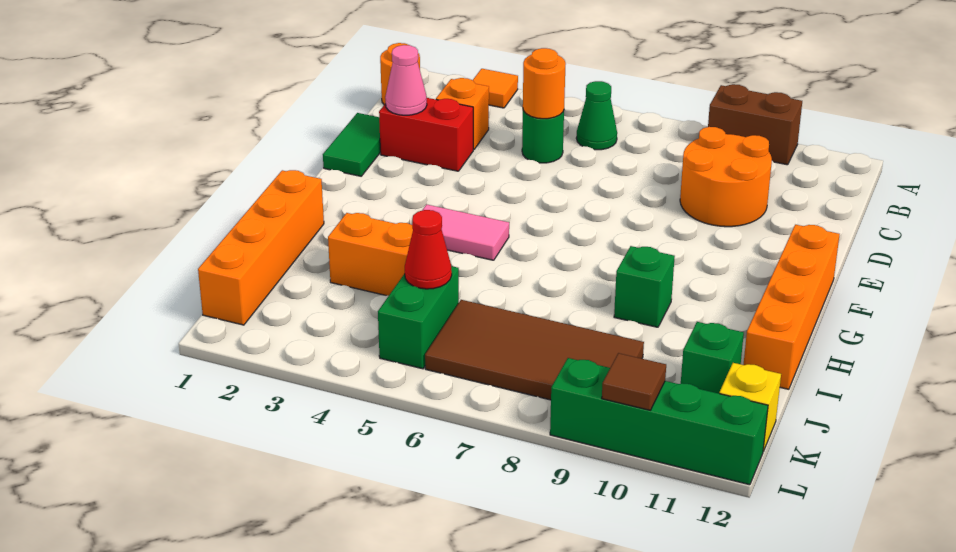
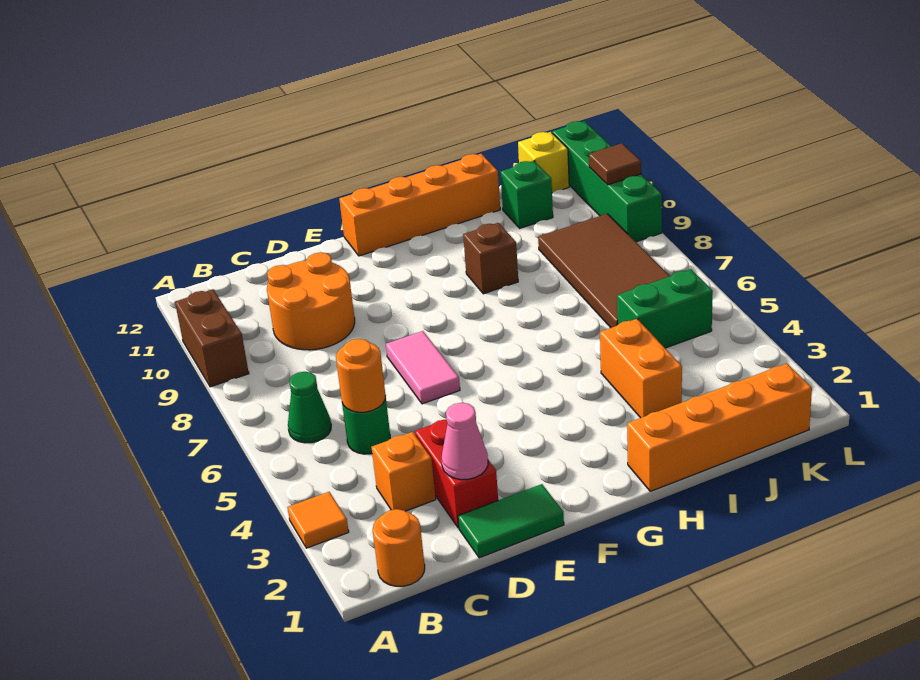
pink 1x2 tile [422,204,509,260] -> pink 1x2 tile moved to [386,331,460,404]
green 1x1 brick [614,246,675,327] -> brown 1x1 brick [463,223,518,294]
red 1x1 cone [405,210,452,289] -> none

